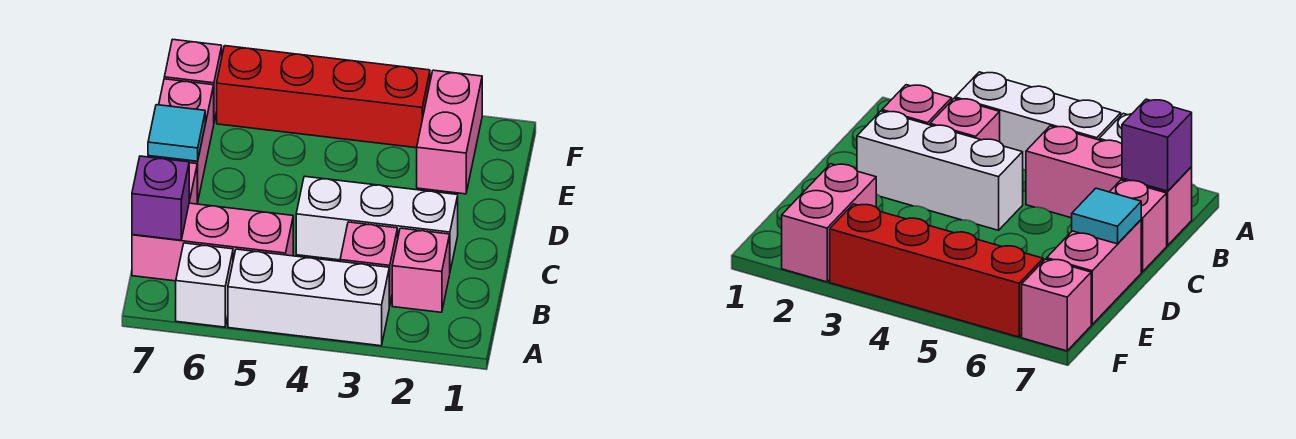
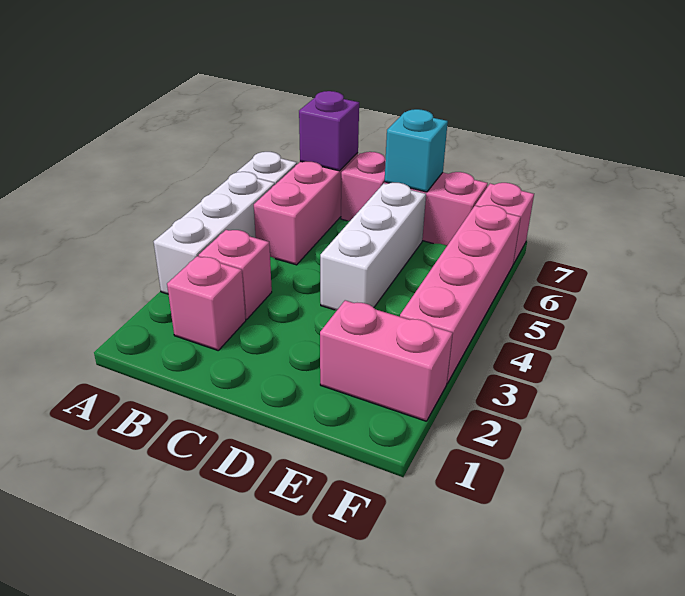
white 1x3 brick [296,176,458,271] -> white 1x3 brick moved to [320,183,426,310]
cyan 1x1 tile [148,105,205,161] -> cyan 1x1 brick [385,109,448,192]
red 1x4 brick [217,46,430,148] -> pink 1x4 brick [400,205,521,383]

